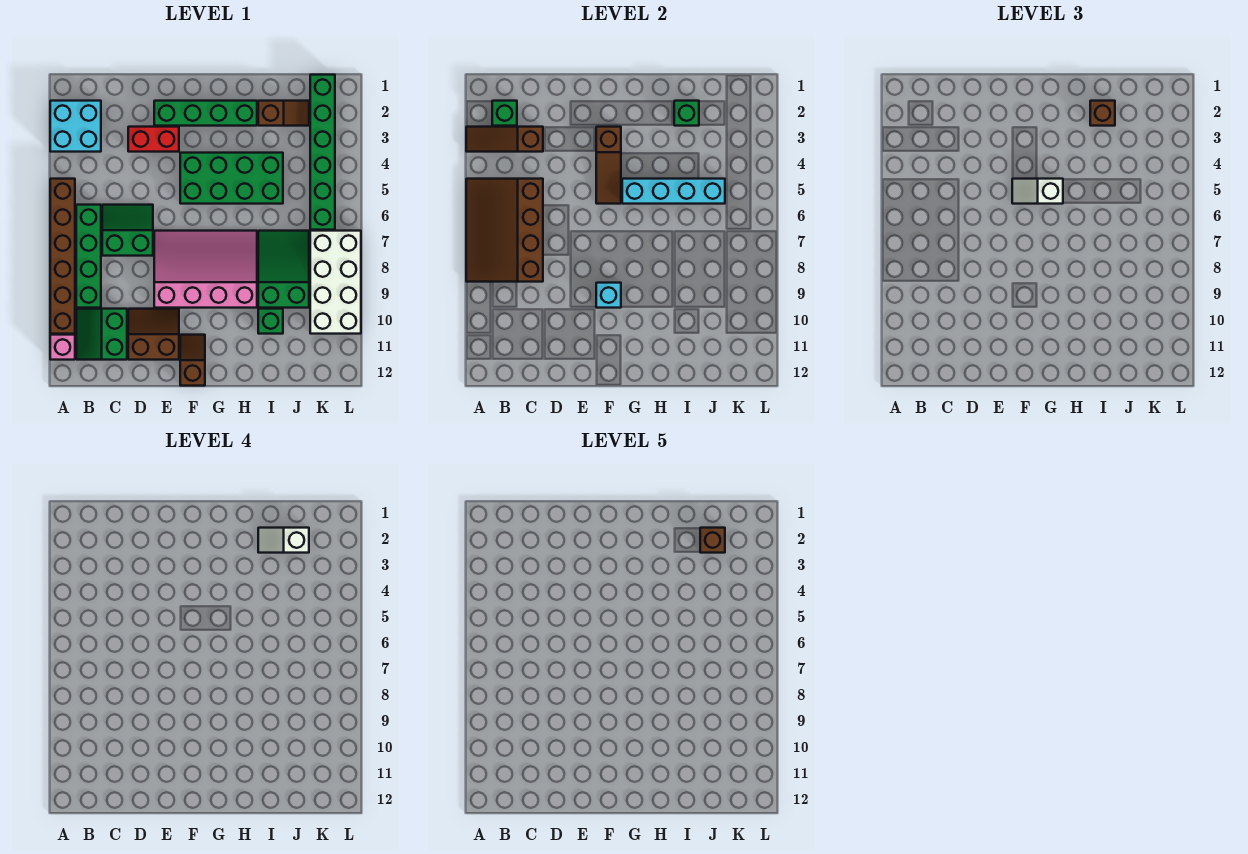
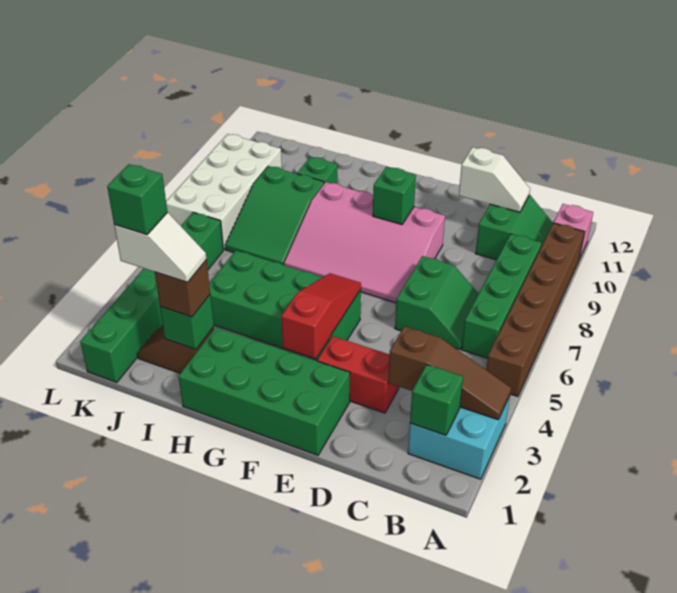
brown 3x4 slope [466,179,543,282] -> none
green 2x2 slope [102,205,153,256] -> green 2x2 slope turned to [395,256,478,349]
brown 2x2 slope [128,309,179,360] -> none
green 1x4 brick [154,101,257,126] -> green 2x4 brick [178,327,350,455]
brown 1x3 slope [596,127,621,204] -> red 1x3 slope [281,273,361,359]
white 1x2 slope [1012,179,1063,204] -> white 1x2 slope moved to [459,147,530,212]
cyan 1x1 brick [596,283,621,308] -> green 1x1 brick [373,167,416,225]
brown 1x2 slope [180,335,205,386] -> none
cyan 1x4 brick [622,179,725,204] -> none
brown 1x1 brick [700,528,725,553] -> green 1x1 brick [107,164,167,235]

